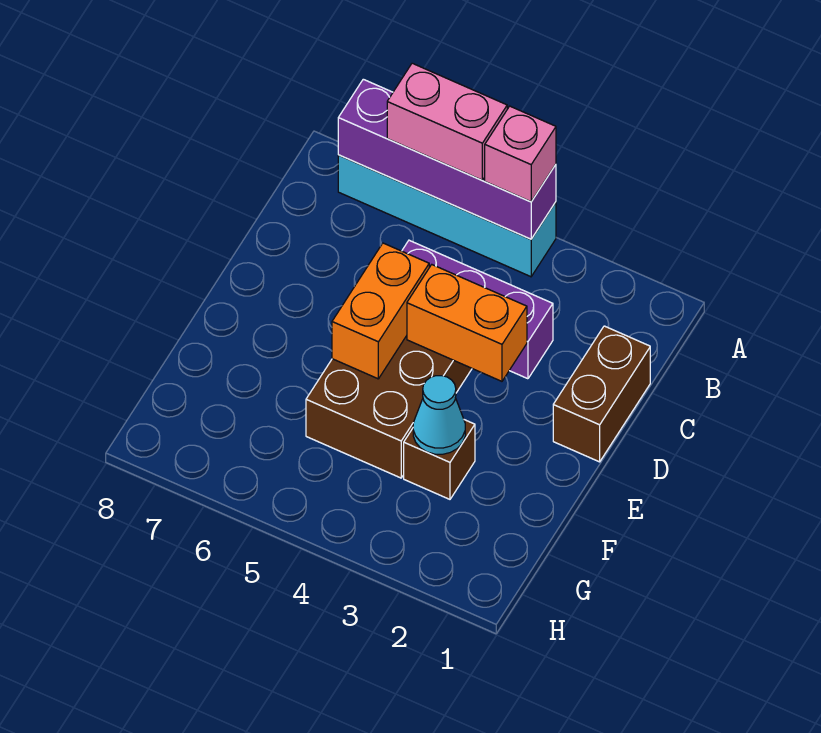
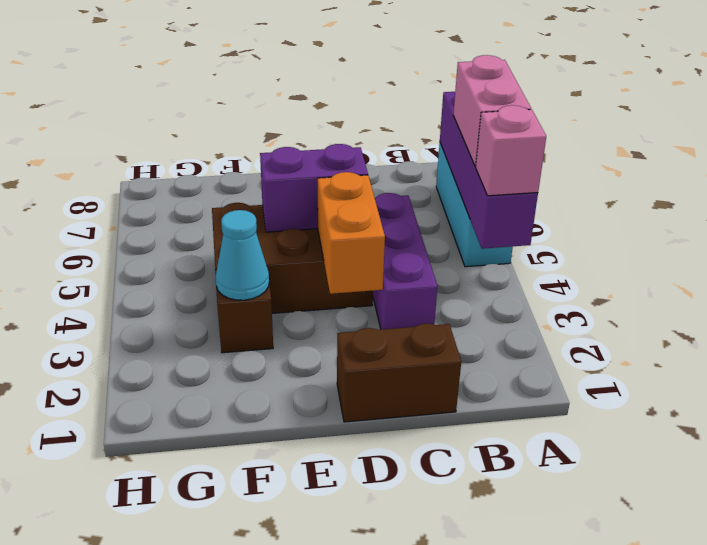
cyan 1x4 brick [338,155,556,277] -> cyan 1x3 brick [436,143,513,267]
orange 1x2 brick [332,243,429,379] -> purple 1x2 brick [260,144,368,232]

